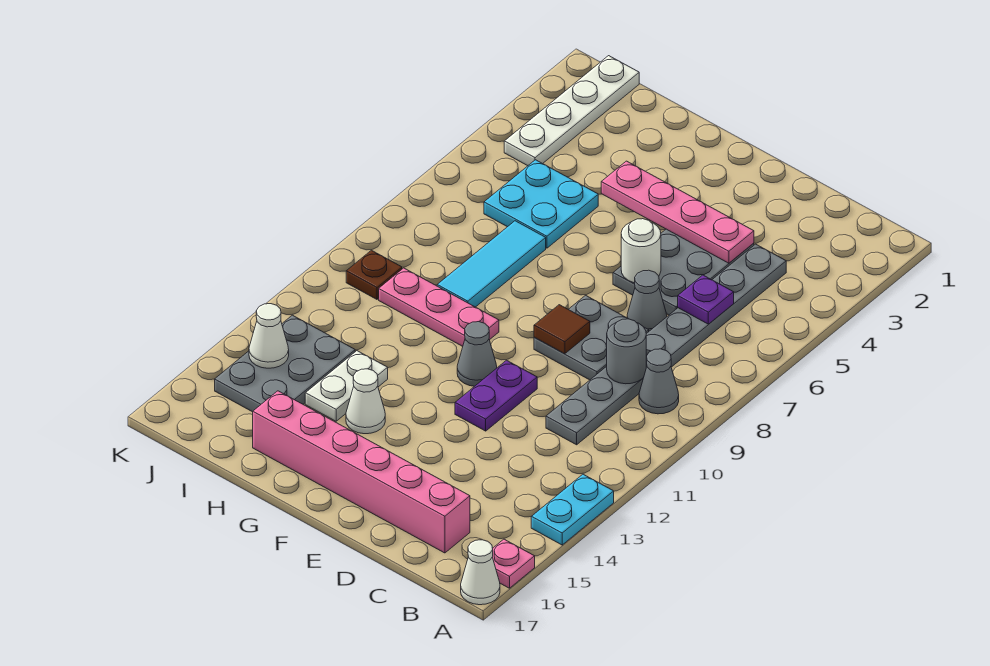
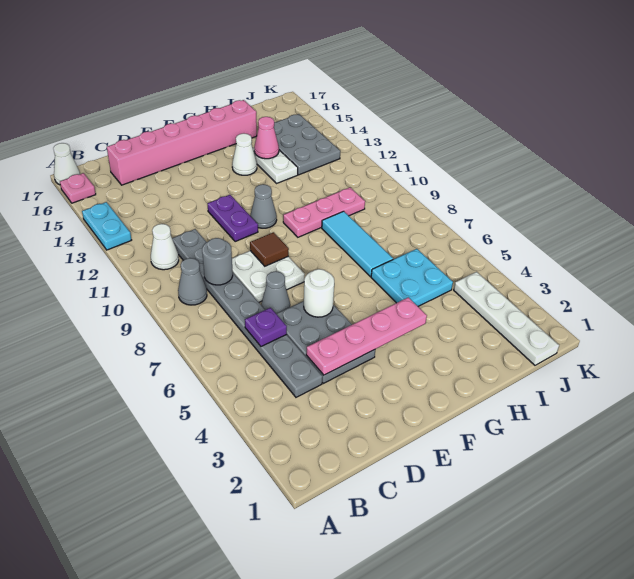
grey 2x2 plate [534,295,649,380] -> white 2x2 plate [232,251,305,302]
none -> pink 1x1 cone [254,117,279,159]
brown 1x1 plate [346,250,402,299] -> none
white 1x1 cone [249,304,289,368] -> white 1x1 cone moved to [151,224,179,270]

